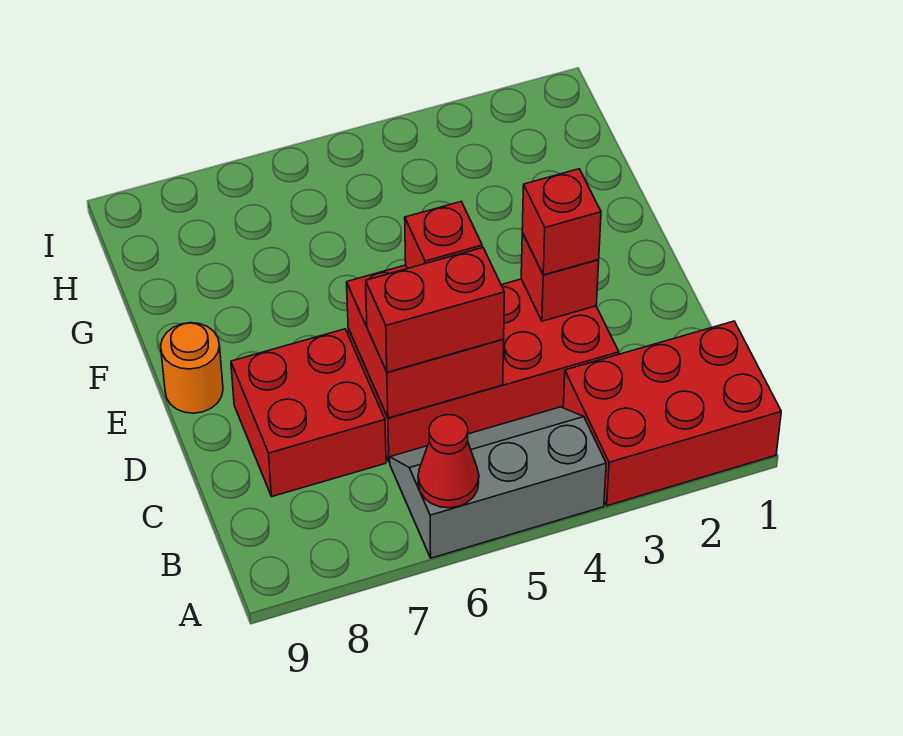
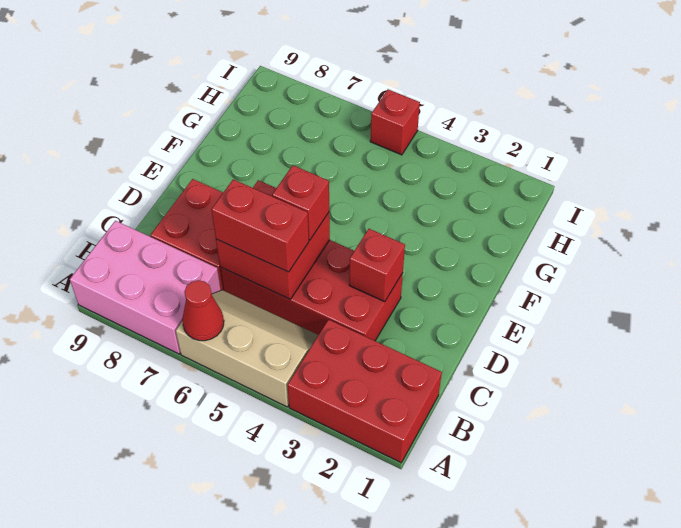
grey 2x3 slope [390,407,606,558] -> tan 2x3 slope [176,290,318,407]
none -> pink 2x3 brick [70,221,221,354]
red 1x1 brick [522,169,601,275] -> red 1x1 brick moved to [370,89,420,155]
orange 1x1 round brick [161,323,223,413] -> none

